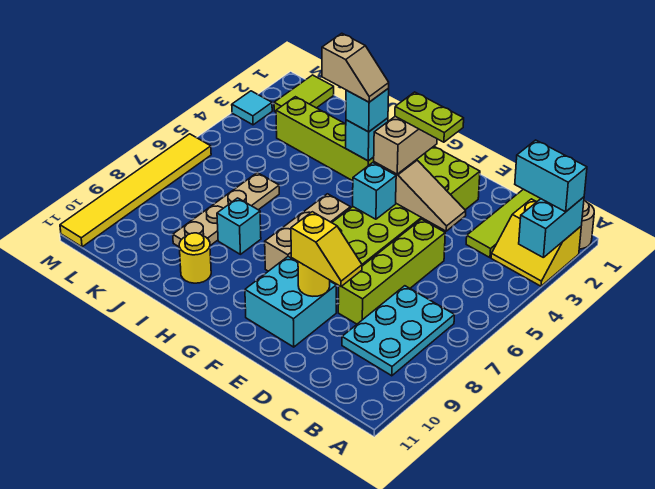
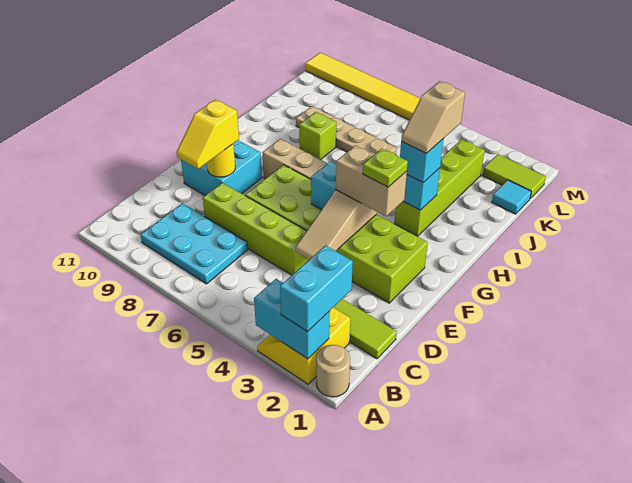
lime 1x2 plate [395,92,464,142] -> lime 1x1 plate [363,148,408,187]
cyan 1x1 brick [217,198,261,254] -> lime 1x1 brick [299,112,336,160]
yellow 1x1 round brick [179,233,211,283] -> none
cyan 1x1 tile [232,91,272,125] -> cyan 1x1 tile moved to [492,180,531,214]

